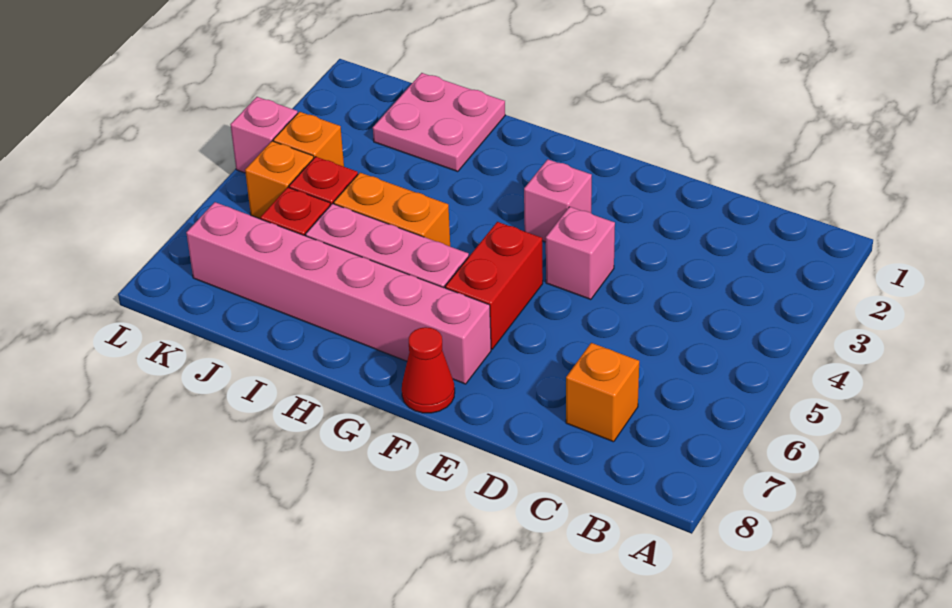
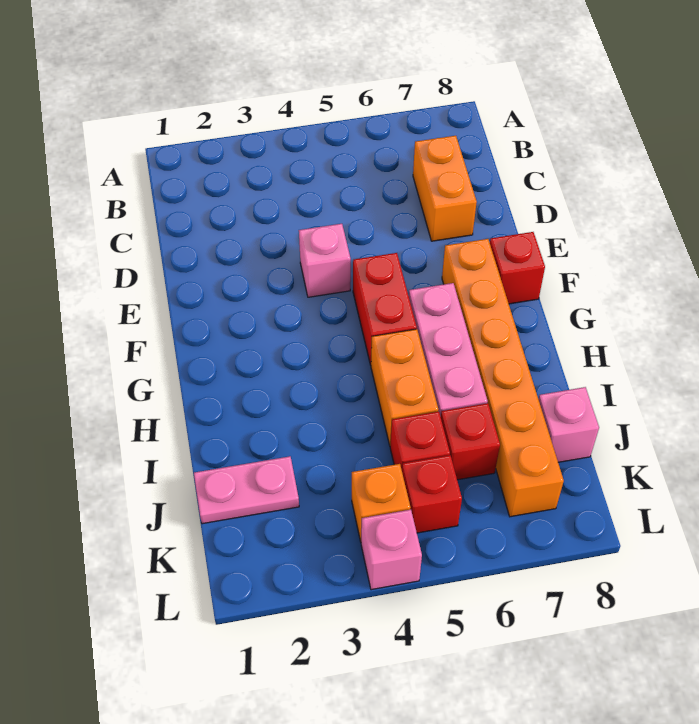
orange 1x1 brick [566,343,639,442] -> orange 1x2 brick [413,136,477,241]
pink 1x1 brick [524,159,592,242] -> pink 1x1 brick moved to [538,387,599,462]
red 1x2 brick [445,222,543,349] -> red 1x2 brick turned to [353,253,417,365]
pink 1x6 brick [186,202,491,384] -> orange 1x6 brick [442,239,564,517]
red 1x1 cone [402,327,455,413] -> red 1x1 brick [490,232,545,304]
pink 2x2 plate [373,73,505,172] -> pink 1x2 plate [194,456,299,524]
orange 1x1 brick [245,141,314,219] -> red 1x1 brick [402,455,462,533]

